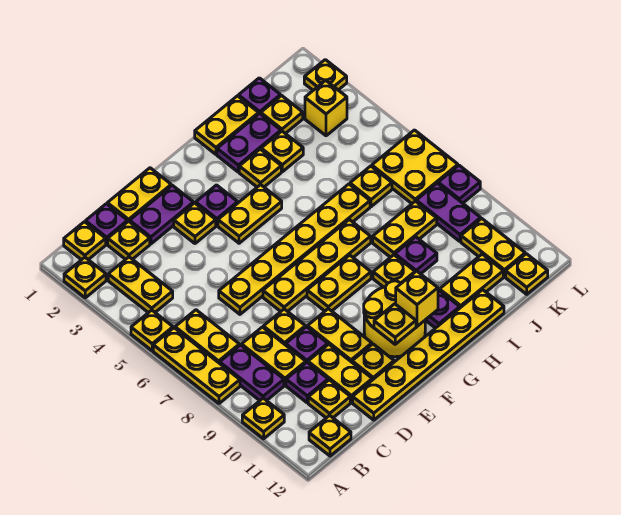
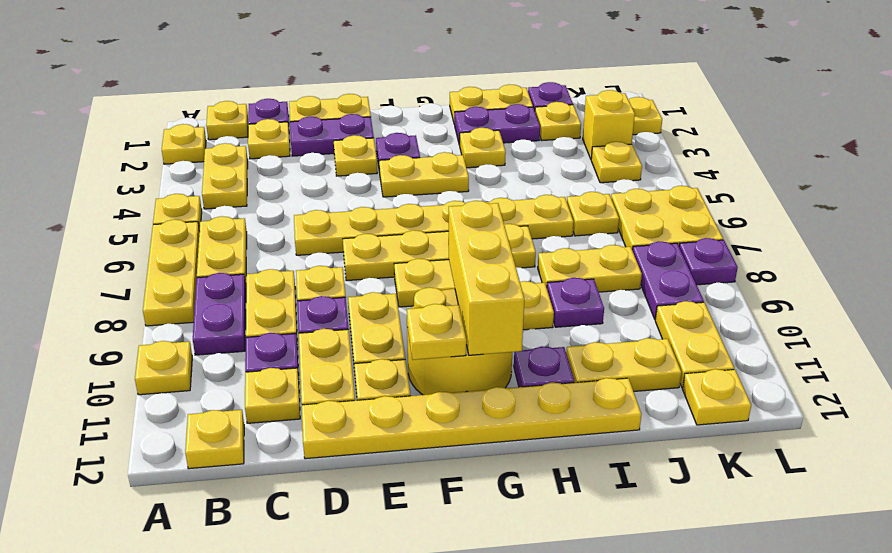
yellow 1x1 brick [396,271,438,326] -> yellow 1x3 brick [449,201,524,355]
yellow 1x1 plate [261,131,303,172] -> yellow 1x1 plate moved to [591,142,642,183]

